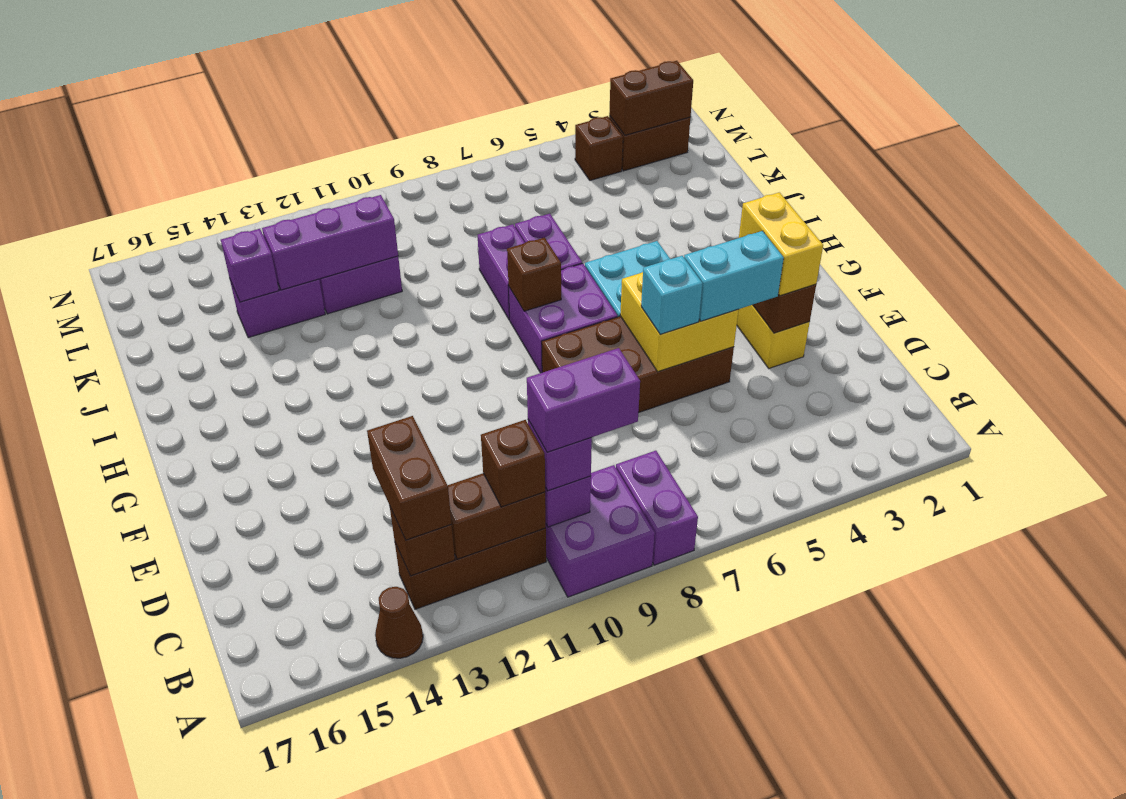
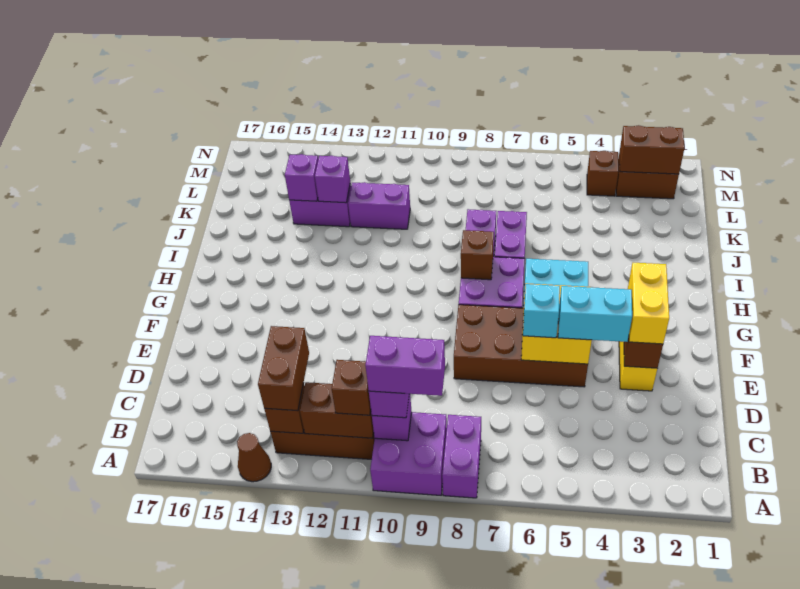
purple 1x3 brick [262,195,398,290] -> purple 1x1 brick [315,156,350,203]

